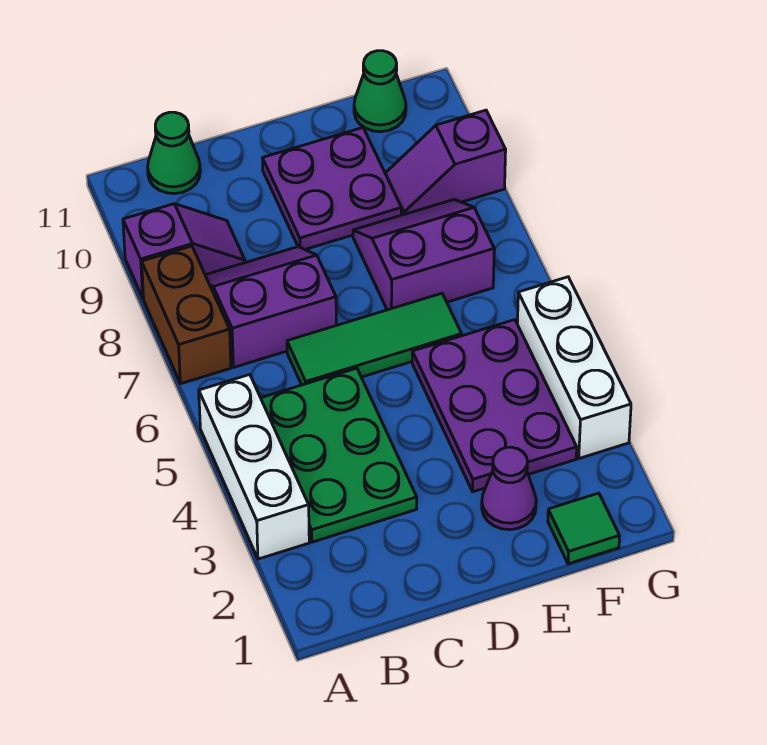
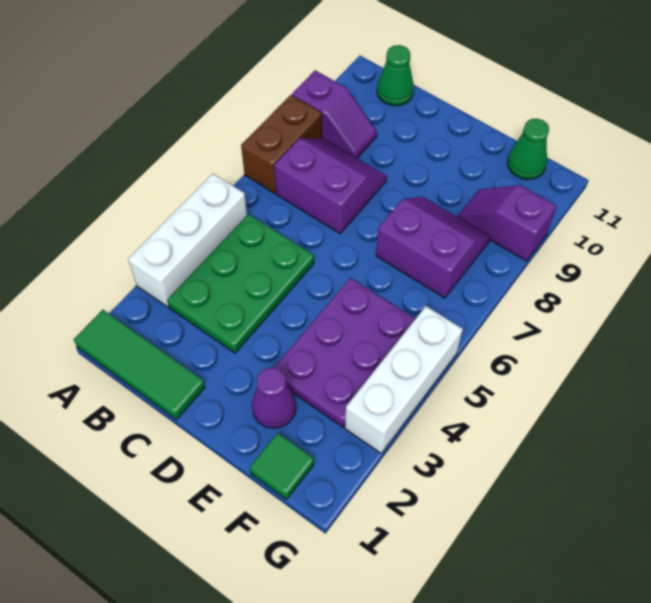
green 1x3 tile [287,293,462,385] -> green 1x3 tile moved to [74,310,205,419]
purple 2x2 plate [262,128,401,249] -> none

